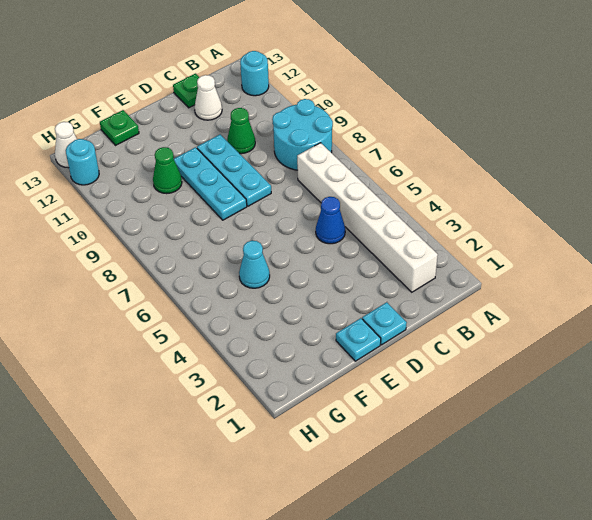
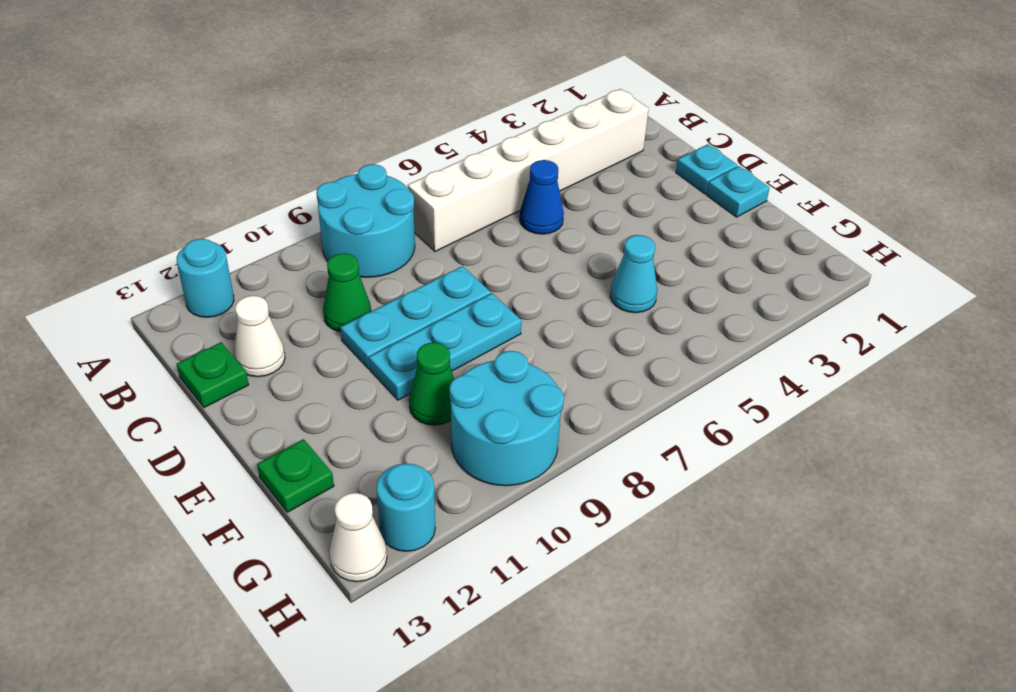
none -> cyan 2x2 round brick [449,351,564,486]

